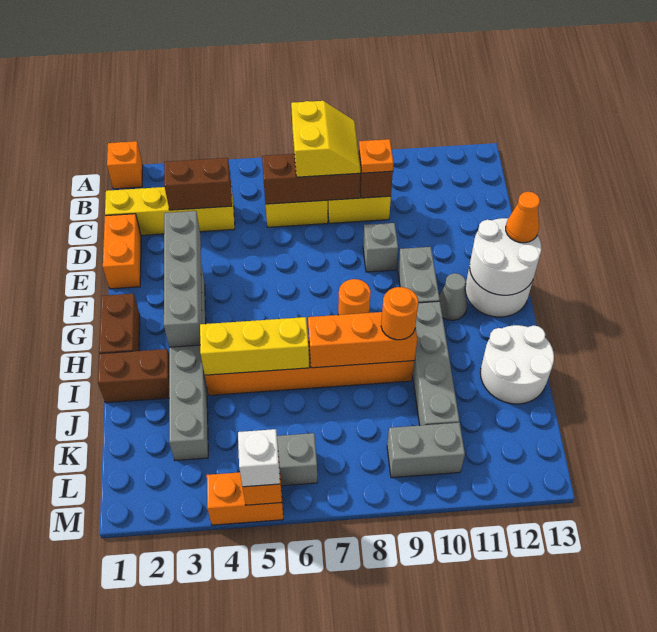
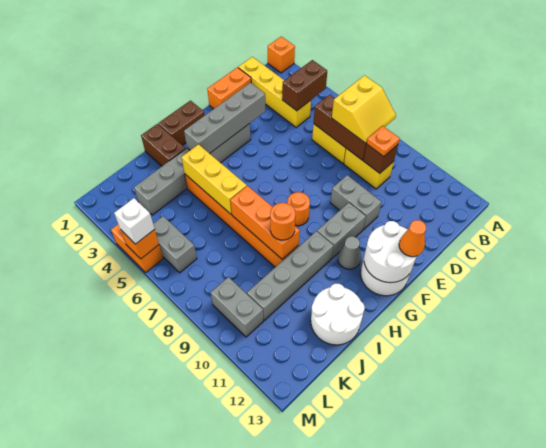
brown 1x2 brick [164,158,232,210] -> brown 1x2 brick turned to [282,60,327,111]
grey 1x1 brick [363,223,398,272] -> grey 1x2 brick [330,175,382,229]

